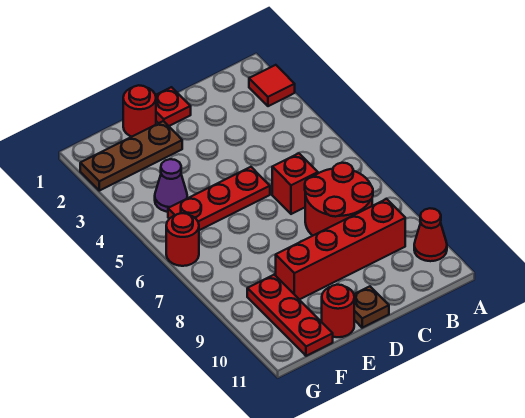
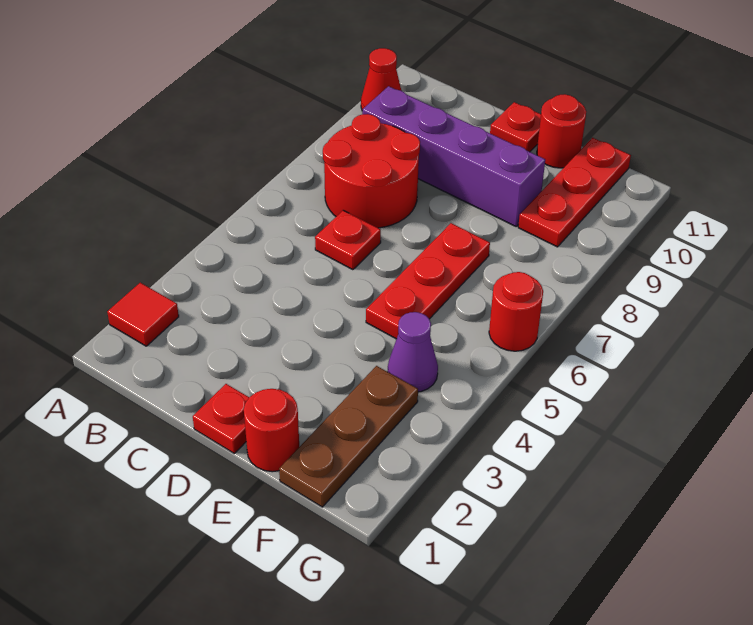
red 1x4 brick [276,199,405,300] -> purple 1x4 brick [362,86,545,226]
red 1x1 brick [272,153,318,214] -> red 1x1 plate [315,210,381,270]
red 1x3 plate [168,167,270,230] -> red 1x3 plate turned to [366,223,490,339]
brown 1x1 plate [354,286,389,328] -> red 1x1 plate [490,102,541,152]
brown 1x3 plate [80,121,182,191] -> brown 1x3 plate turned to [279,366,418,507]

